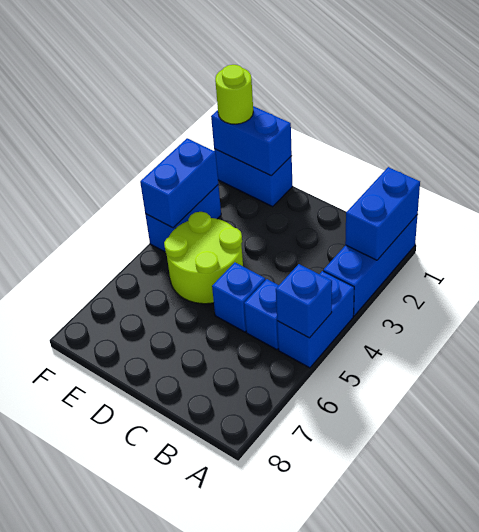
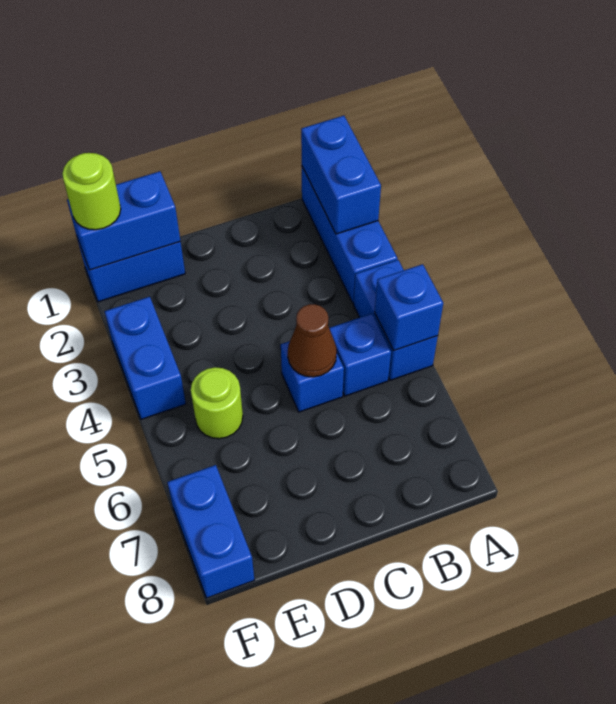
none -> brown 1x1 cone [288,304,337,377]
lime 2x2 round brick [164,212,243,304] -> lime 1x1 round brick [191,367,243,439]
blue 1x2 brick [140,138,218,228] -> blue 1x2 brick moved to [167,465,254,598]

